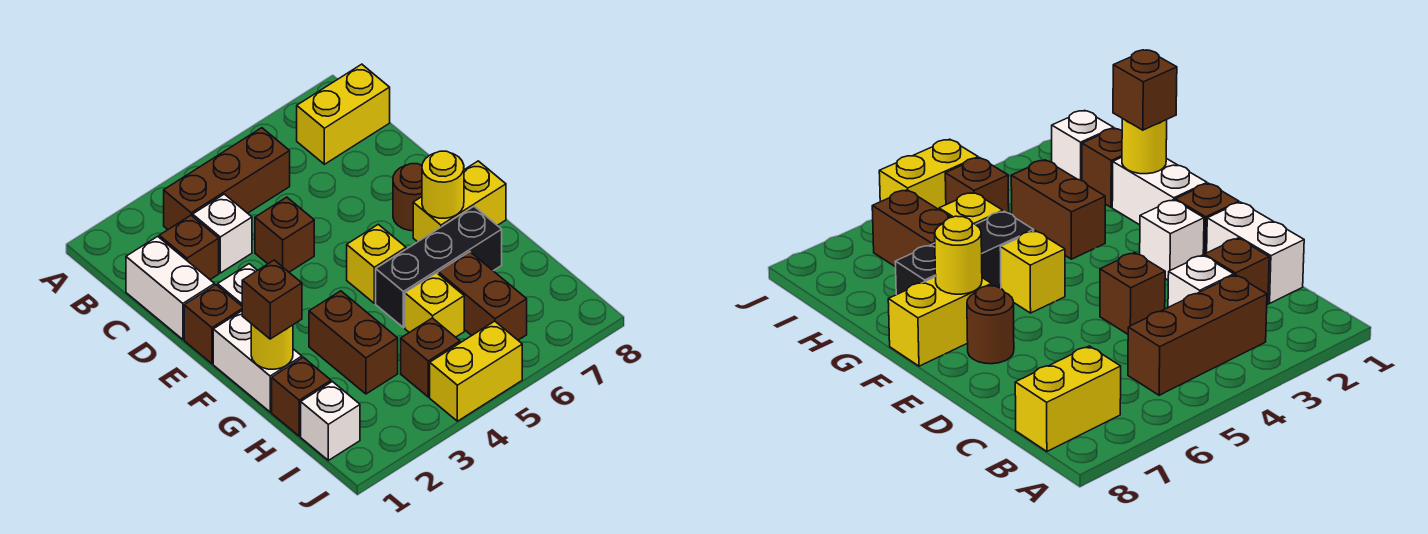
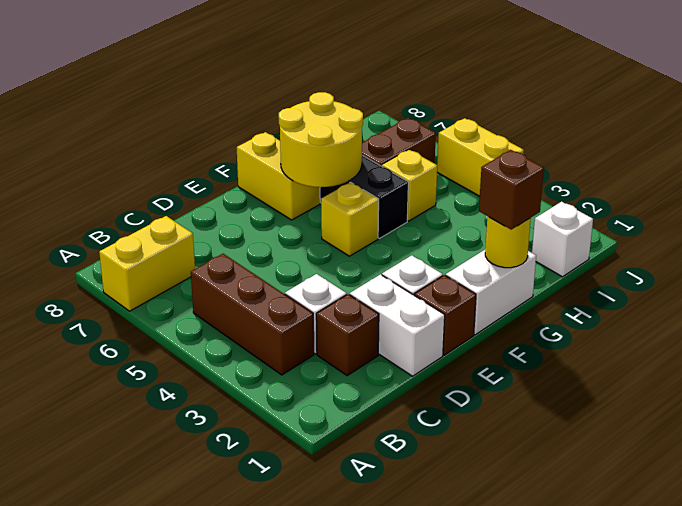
yellow 1x2 brick [297,64,390,164] -> yellow 1x2 brick turned to [99,216,195,311]
white 1x2 brick [126,236,215,339] -> white 1x2 brick turned to [350,274,445,376]
brown 1x1 brick [255,197,314,272] -> none
brown 1x1 round brick [393,164,422,231] -> none
yellow 1x1 round brick [422,151,464,218] -> yellow 2x2 round brick [279,92,363,187]
brown 1x2 brick [309,291,398,394] -> none
brown 1x1 brick [272,357,331,436] -> none
brown 1x1 brick [401,318,460,397] -> none

